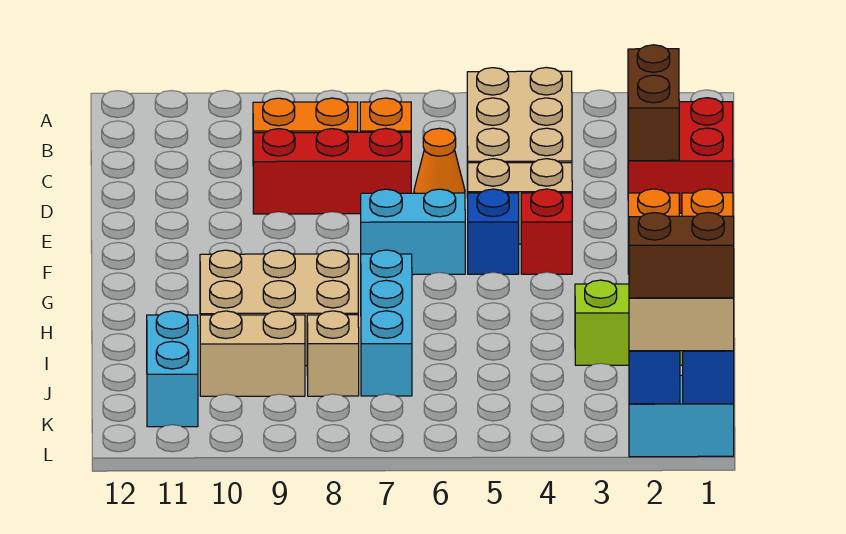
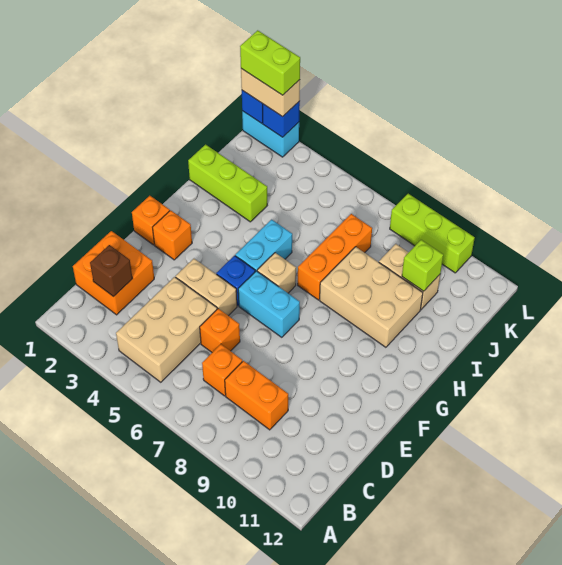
red 2x2 brick [628,98,733,213] -> orange 2x2 brick [73,231,154,315]
brown 1x2 brick [628,45,679,161] -> brown 1x1 brick [90,245,133,297]
orange 1x1 cone [414,128,465,193] -> orange 1x1 brick [200,309,240,352]
red 1x3 brick [253,128,411,214] -> none
red 1x1 brick [521,189,572,274] -> none
cyan 1x3 brick [361,250,412,396] -> orange 1x3 brick [298,214,372,300]
tan 1x1 brick [307,311,359,396] -> tan 1x1 brick moved to [257,253,296,293]
none -> lime 1x1 brick [402,240,443,291]
cyan 1x2 brick [147,311,198,427] -> cyan 1x2 brick moved to [235,220,292,272]
brown 1x2 brick [629,212,734,298] -> lime 1x2 brick [240,30,300,95]
none -> lime 1x3 brick [390,194,475,273]

